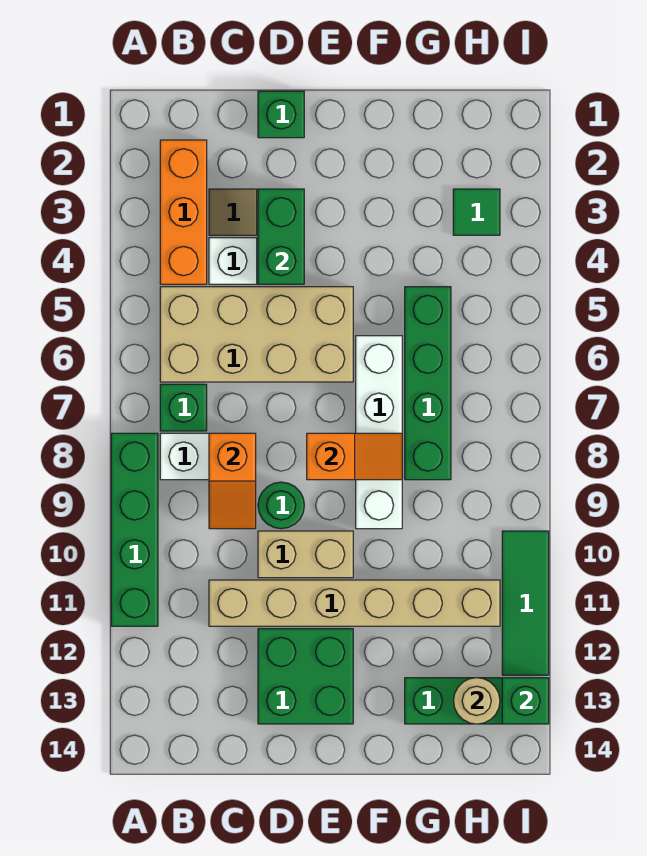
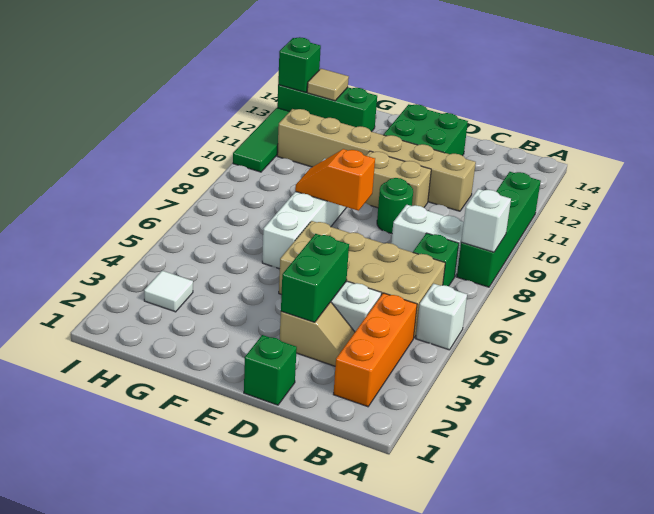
none -> white 1x1 brick [416,284,467,350]
none -> white 1x1 brick [461,189,511,252]
orange 1x2 slope [209,433,256,529] -> none
green 1x4 brick [405,287,451,480] -> none
green 1x1 tile [453,189,500,235] -> white 1x1 tile [144,271,193,312]
tan 1x1 round brick [453,678,500,724] -> tan 1x1 tile [307,69,349,101]

